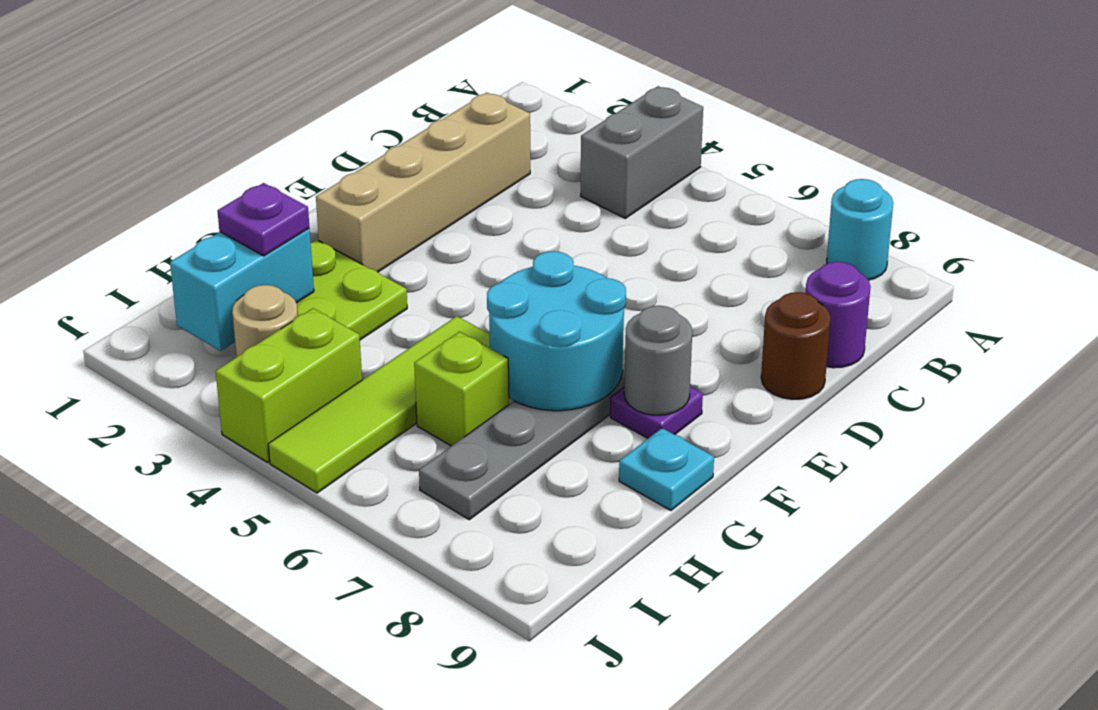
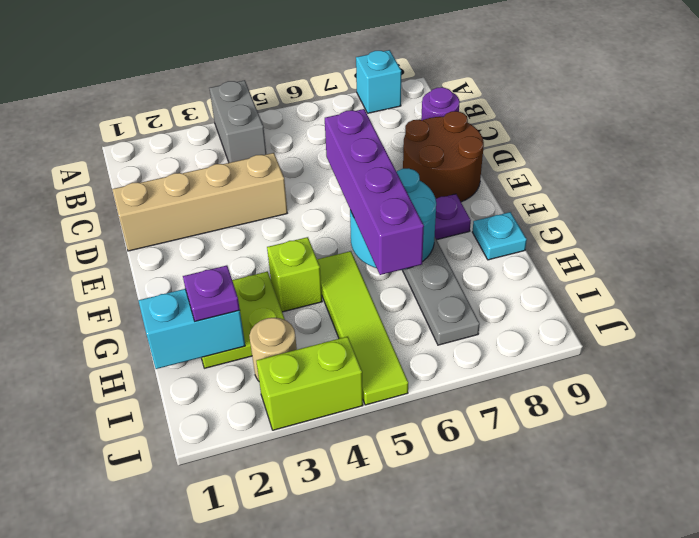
cyan 1x1 round brick [827,179,893,280] -> cyan 1x1 brick [356,50,401,113]
tan 1x4 brick [316,92,530,272] -> tan 1x4 brick turned to [112,153,287,251]
brown 1x1 round brick [761,292,830,399] -> brown 2x2 round brick [403,111,484,202]
none -> purple 1x4 brick [325,109,424,275]
grey 1x1 round brick [624,306,692,415] -> none
cyan 1x2 brick [170,229,314,351] -> cyan 1x2 brick turned to [138,289,245,369]
lime 1x1 brick [414,332,509,446] -> lime 1x1 brick moved to [267,237,322,312]
lime 1x2 brick [216,308,362,462] -> lime 1x2 brick turned to [256,337,363,430]

